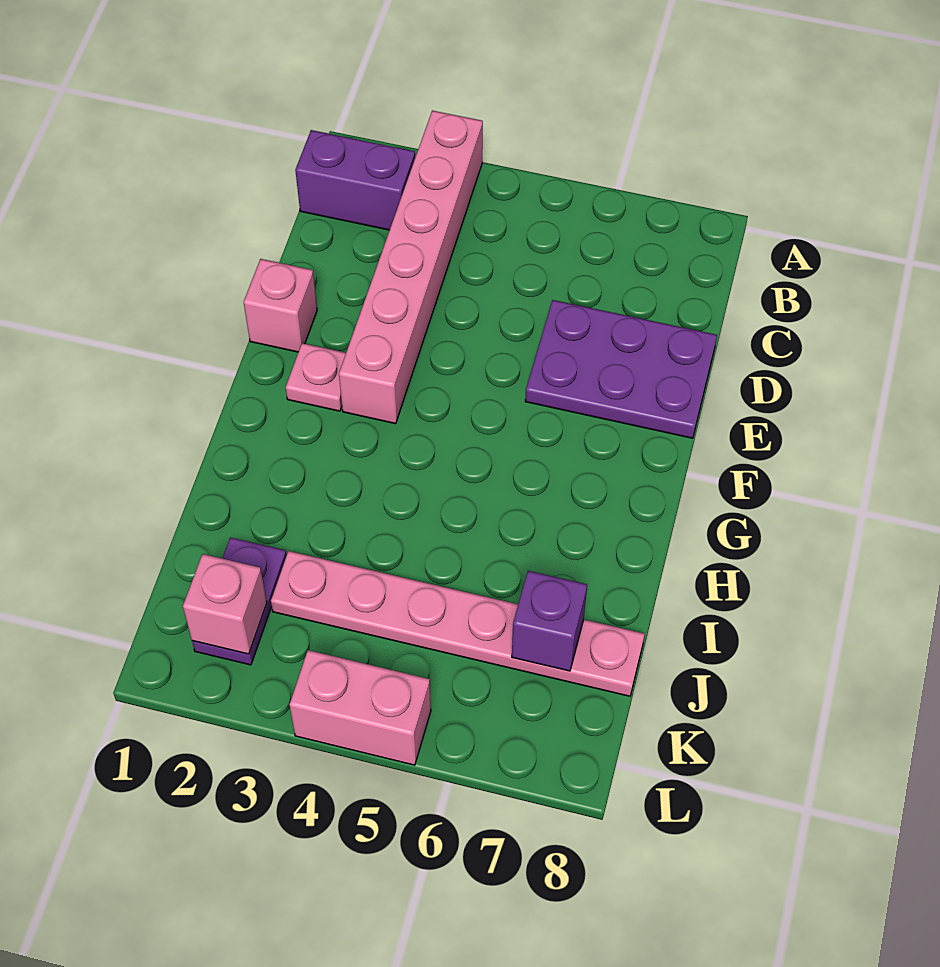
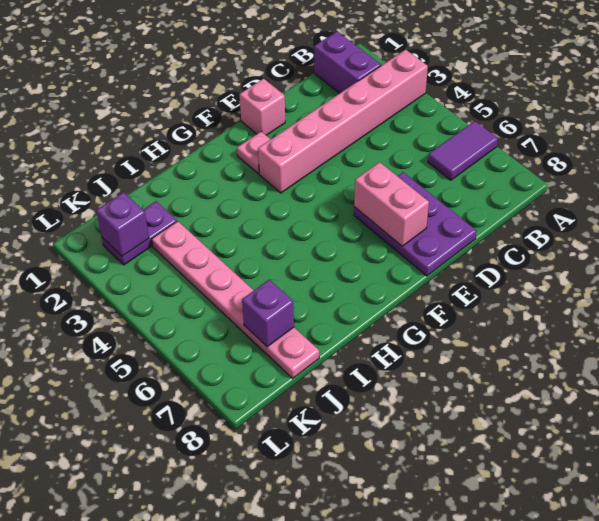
none -> purple 1x2 tile [428,121,498,180]
pink 1x1 brick [183,554,267,654] -> purple 1x1 brick [96,192,149,256]
pink 1x2 brick [289,650,431,765] -> pink 1x2 brick moved to [354,162,429,246]

